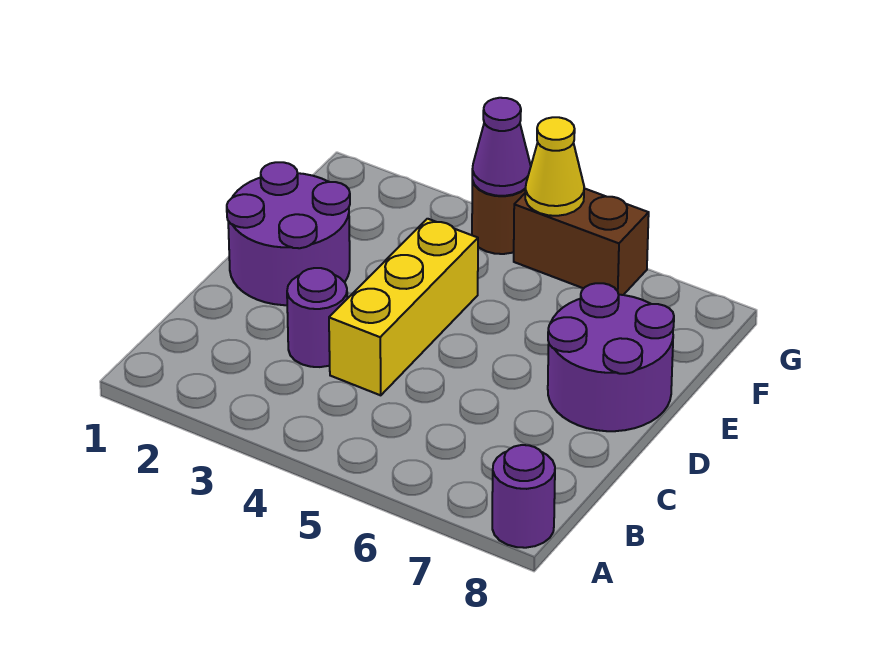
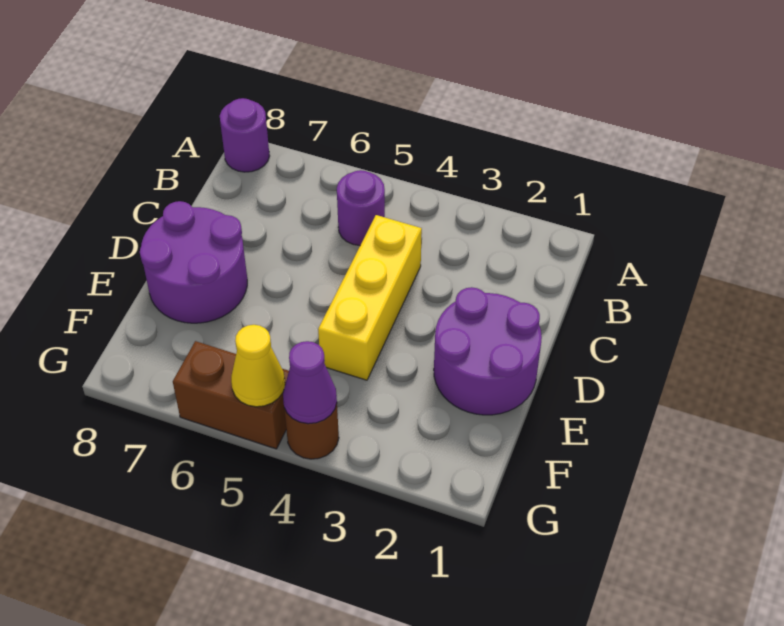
purple 1x1 round brick [287,268,347,367] -> purple 1x1 round brick moved to [337,170,385,245]

